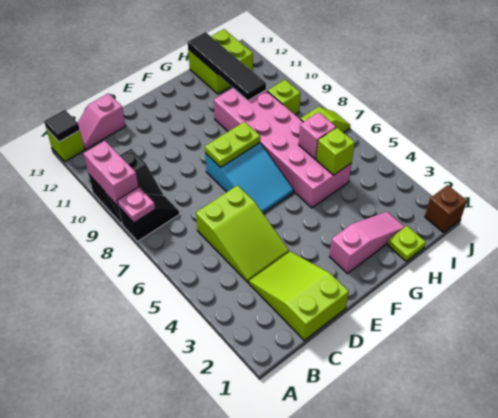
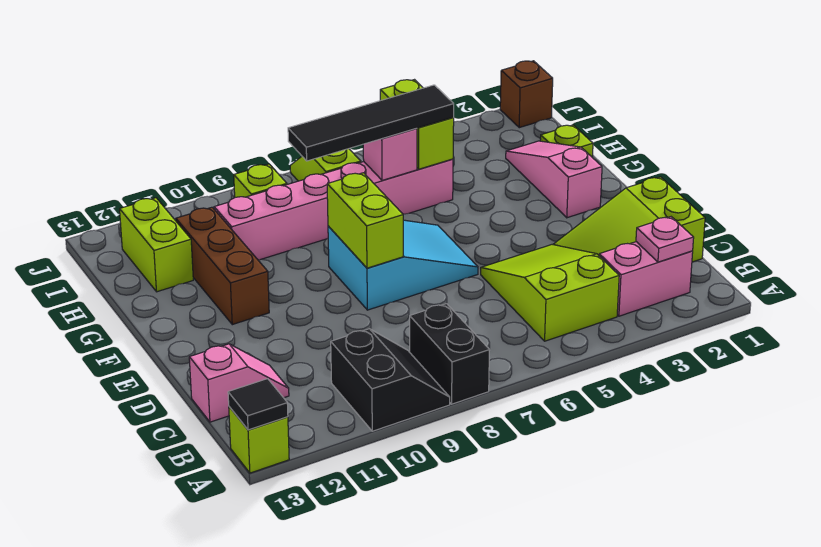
black 1x2 slope [119,194,179,241] -> black 1x2 brick [410,304,490,404]
pink 1x1 plate [118,187,155,223] -> pink 1x1 plate moved to [636,217,694,262]
pink 1x2 brick [83,141,138,205] -> pink 1x2 brick moved to [599,242,693,316]
pink 1x2 slope [78,93,126,149] -> pink 1x2 slope turned to [189,344,289,422]
lime 2x3 slope [196,185,289,283] -> lime 2x3 slope turned to [481,245,619,341]
lime 1x2 plate [205,122,260,167] -> lime 1x2 brick [327,173,403,268]
none -> brown 1x3 brick [176,207,269,325]
pink 2x6 brick [214,88,352,208] -> pink 1x6 brick [214,159,453,260]
lime 1x1 brick [316,128,355,175] -> lime 1x2 brick [380,80,454,169]
black 1x4 tile [188,32,266,100] -> black 1x4 tile moved to [288,85,454,161]
lime 2x2 brick [188,29,253,94] -> lime 1x2 brick [120,198,193,292]

